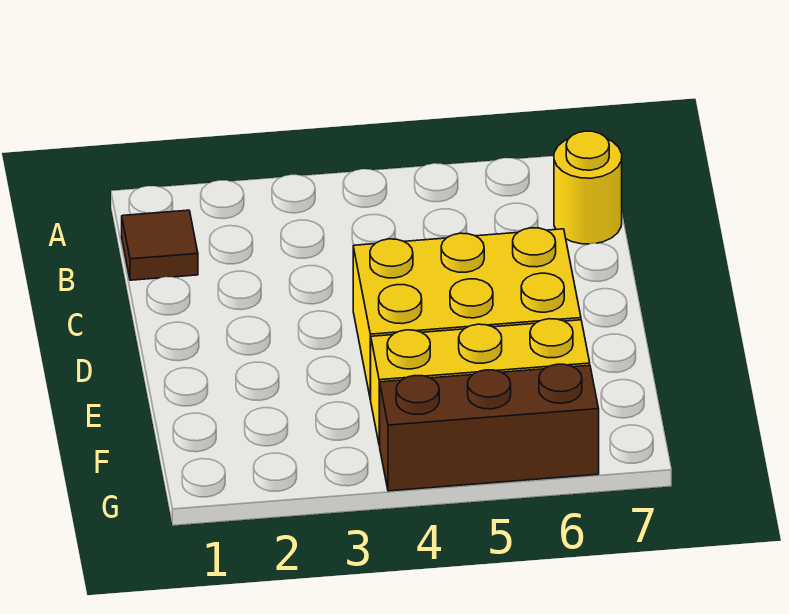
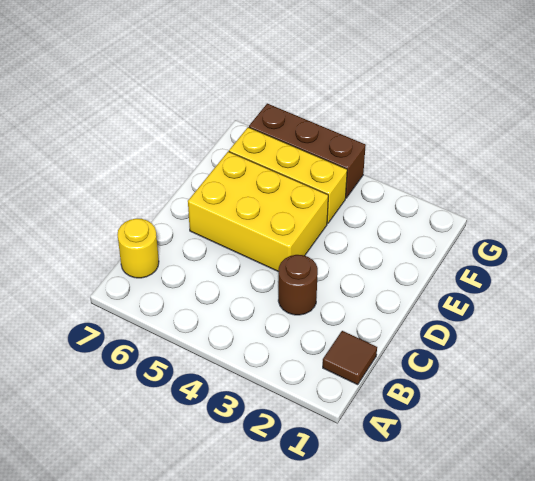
none -> brown 1x1 round brick [278,255,318,315]

